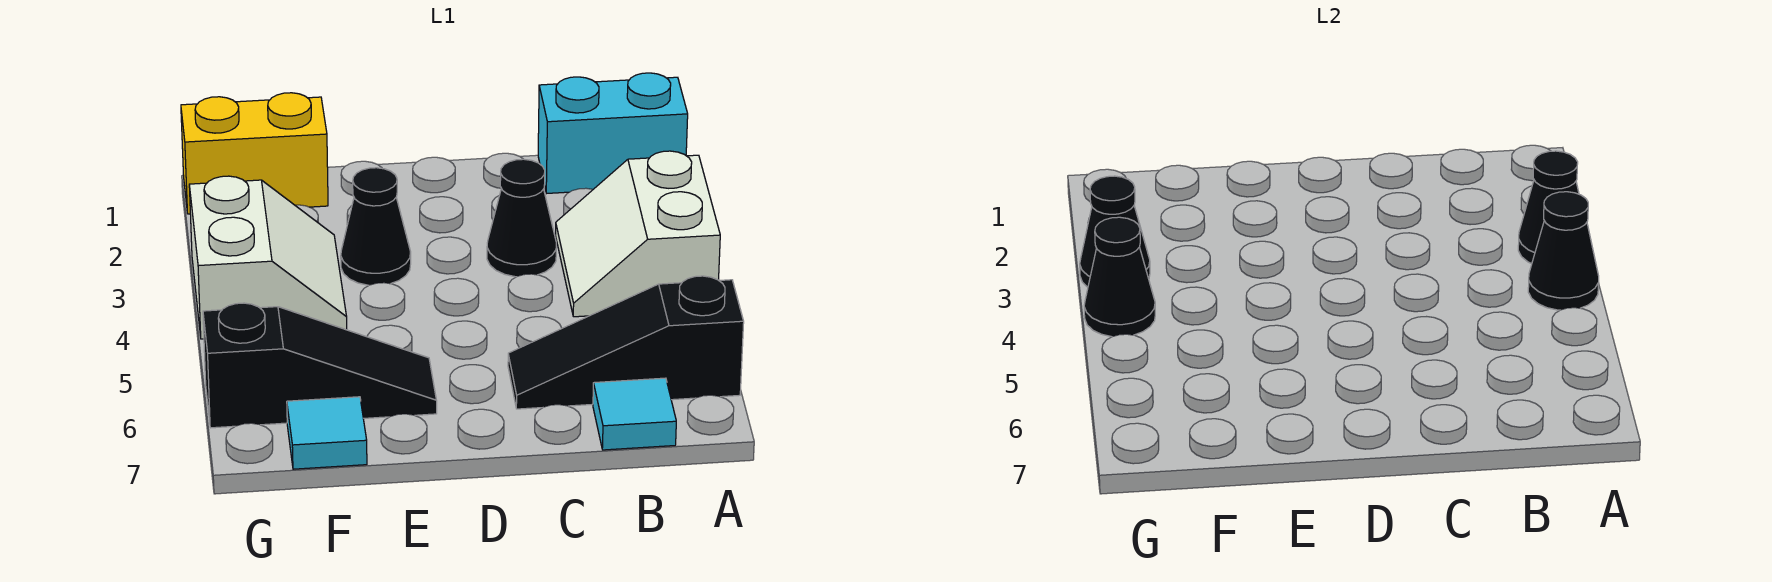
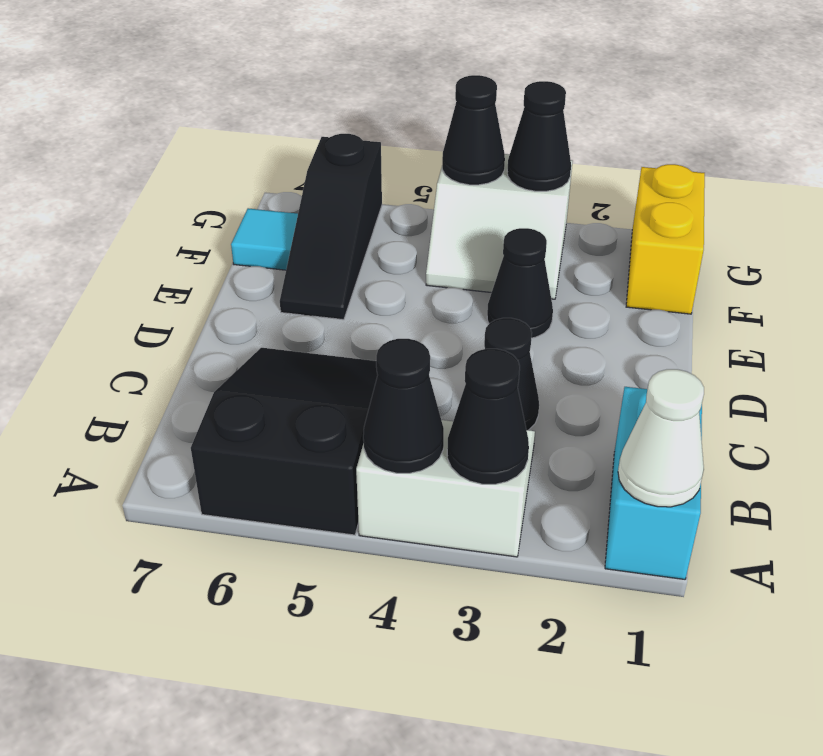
none -> white 1x1 cone [618,369,704,507]
black 1x3 slope [508,276,744,409] -> black 2x3 slope [191,348,378,535]
cyan 1x1 tile [593,378,676,450] -> none

